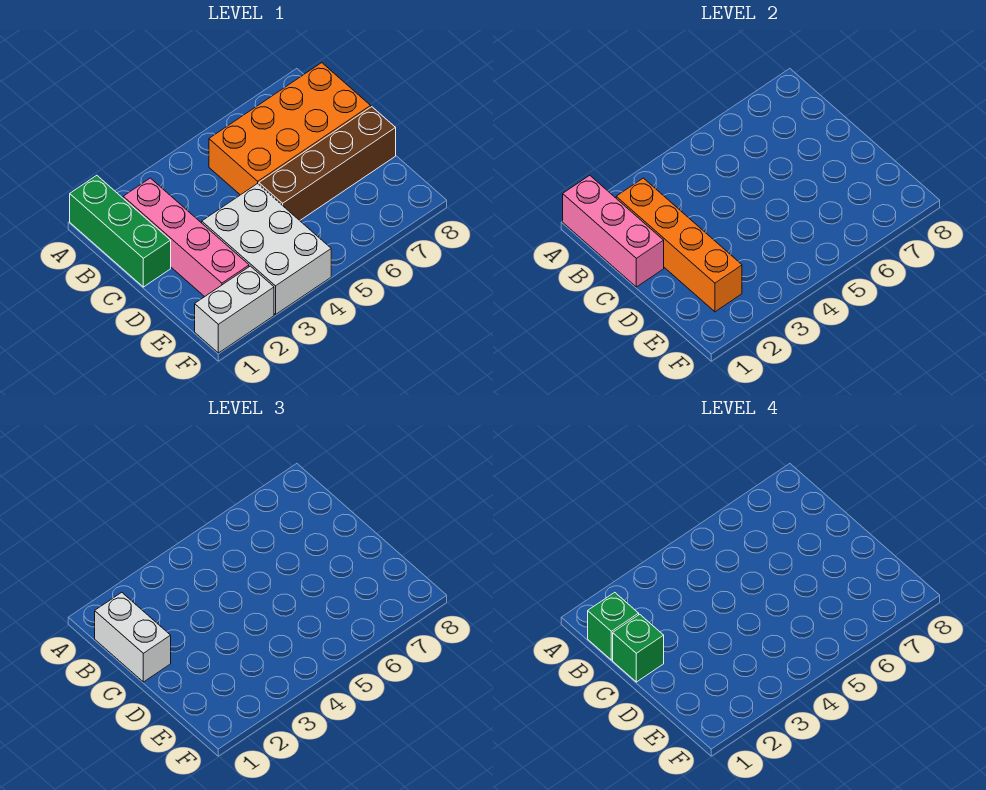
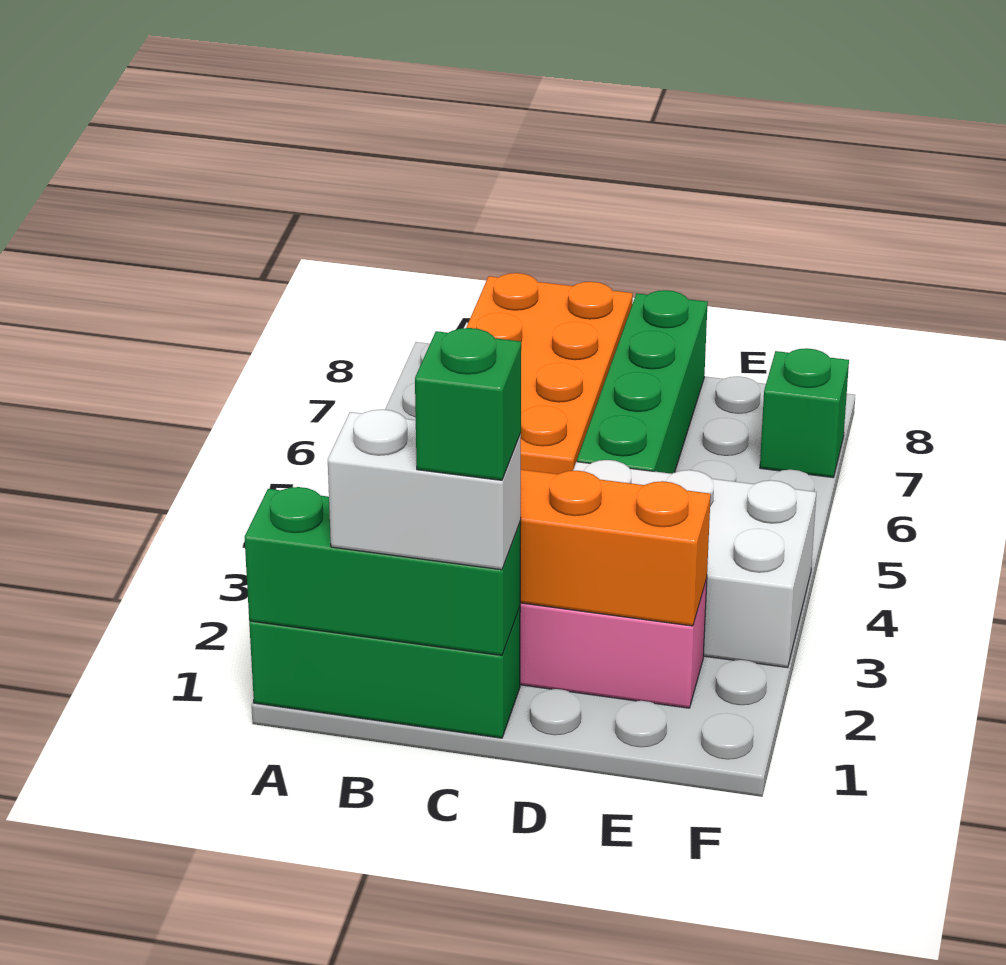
pink 1x3 brick [563,175,664,287] -> green 1x3 brick [244,487,521,655]
green 1x1 brick [588,592,639,660] -> green 1x1 brick moved to [760,348,849,477]
brown 1x4 brick [259,107,396,220] -> green 1x4 brick [577,290,708,474]
white 1x2 brick [195,266,274,353] -> none

